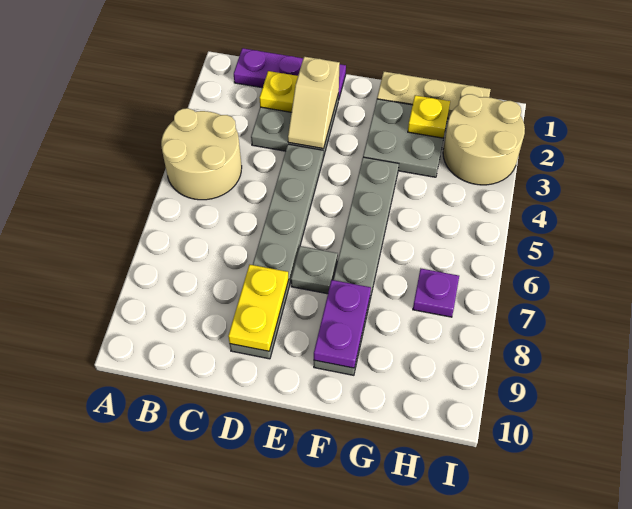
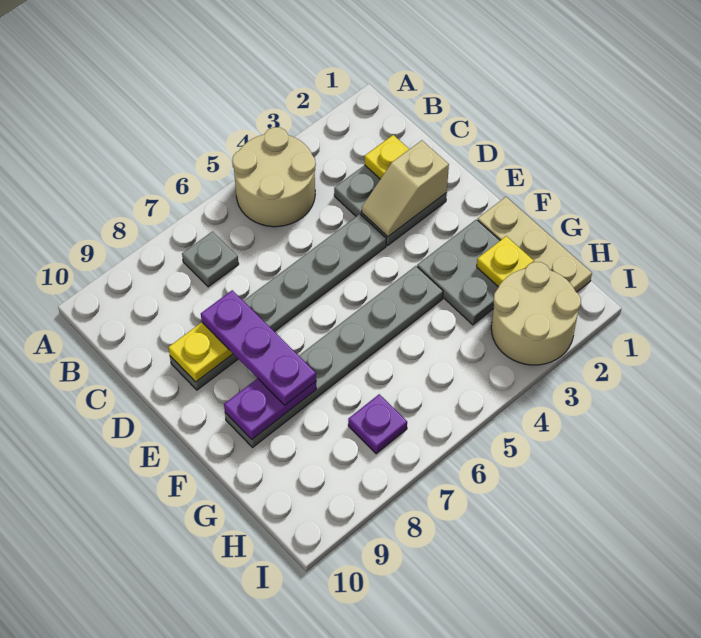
purple 1x3 plate [234,48,346,98] -> purple 1x3 plate moved to [201,290,316,405]
grey 1x1 plate [291,246,338,294] -> grey 1x1 plate moved to [182,232,239,287]

